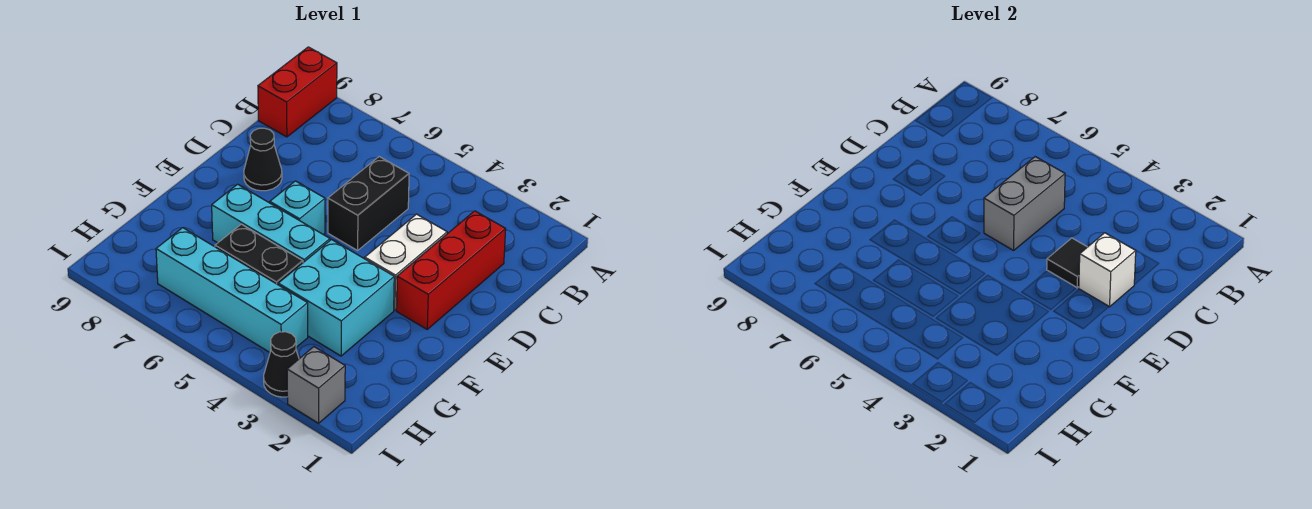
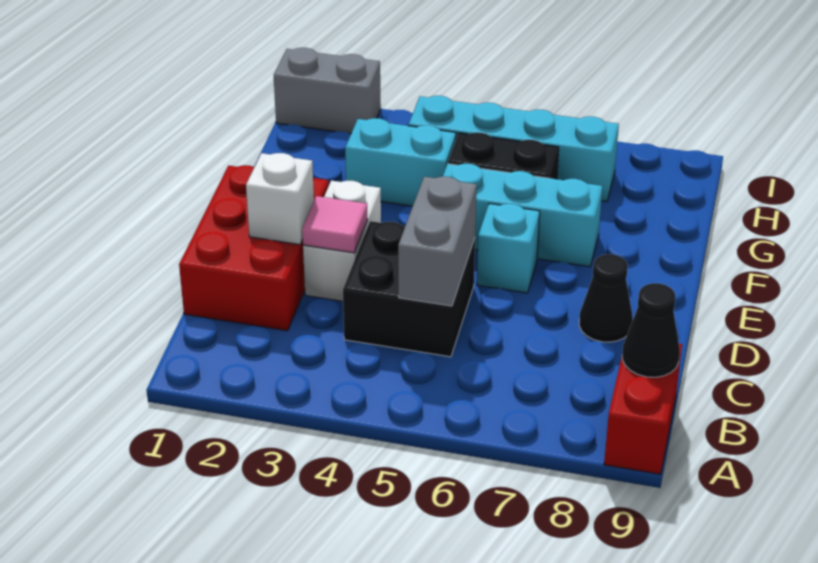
red 1x3 brick [396,211,506,329] -> red 2x3 brick [179,165,329,331]
black 1x2 brick [328,157,409,250] -> black 2x2 brick [343,221,475,357]
black 1x1 tile [1047,238,1087,288] -> pink 1x1 tile [302,196,367,253]
cyan 2x2 brick [278,239,394,356] -> cyan 1x2 brick [345,118,456,206]
grey 1x1 brick [287,347,345,423] -> grey 1x2 brick [274,48,381,134]
black 1x1 cone [264,332,299,397] -> black 1x1 cone moved to [622,283,680,377]

